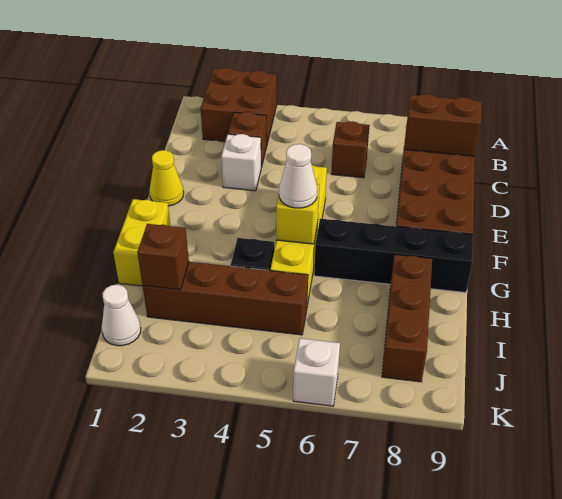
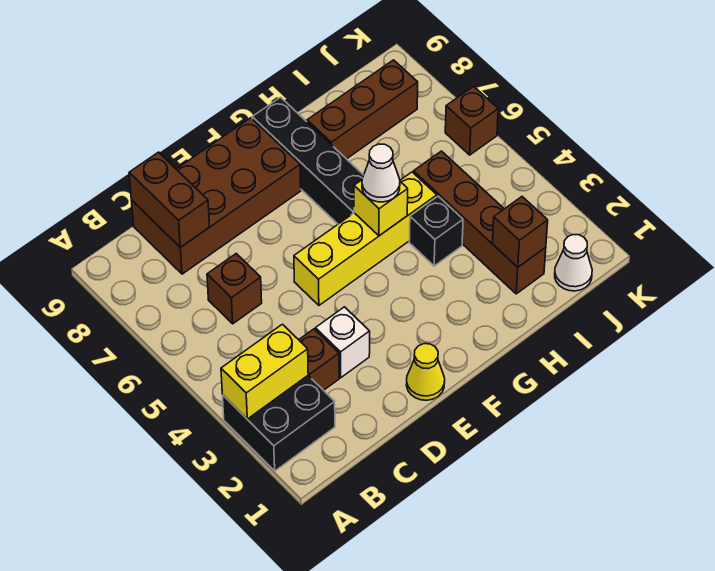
brown 2x2 brick [201,68,277,143] -> black 2x2 brick [222,376,335,471]
yellow 1x2 brick [113,199,170,286] -> yellow 1x2 brick moved to [221,324,308,419]
white 1x1 brick [293,338,340,406] -> brown 1x1 brick [445,86,498,155]

